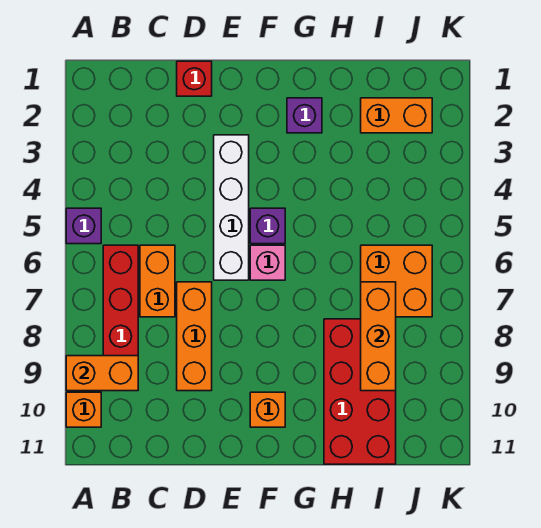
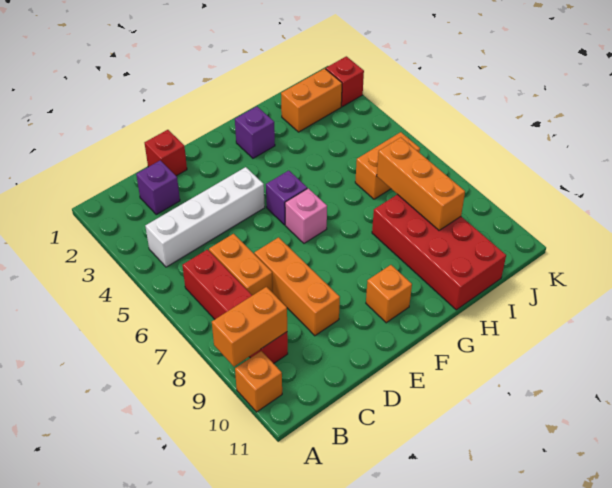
purple 1x1 brick [66,208,101,244] -> purple 1x1 brick moved to [136,160,180,215]
white 1x4 brick [214,135,249,280] -> white 1x4 brick turned to [145,167,265,267]
orange 2x2 brick [361,245,432,317] -> orange 1x2 brick [355,132,420,199]
none -> red 1x1 brick [326,56,364,107]

